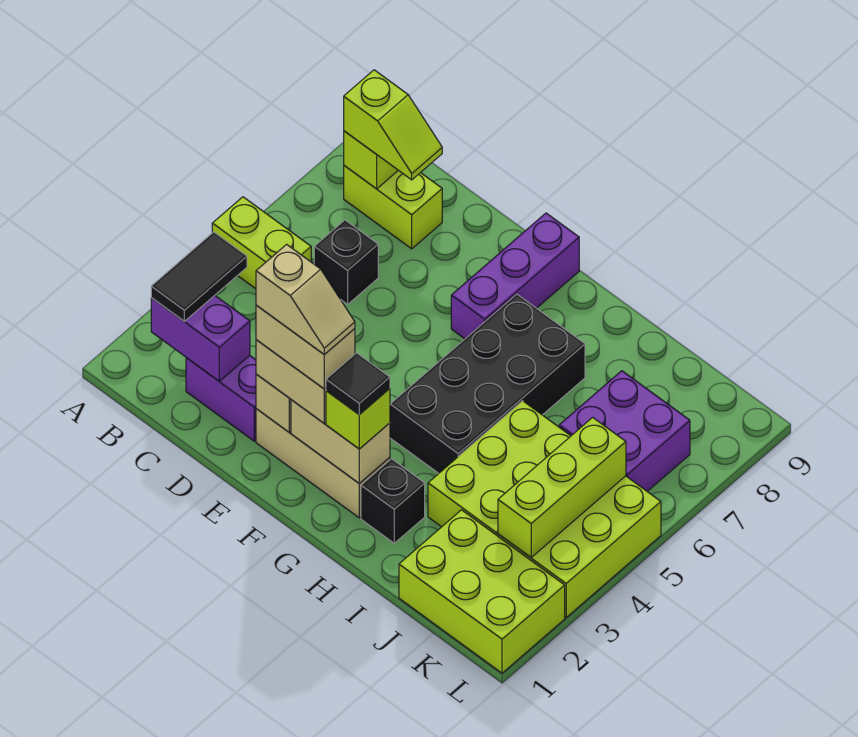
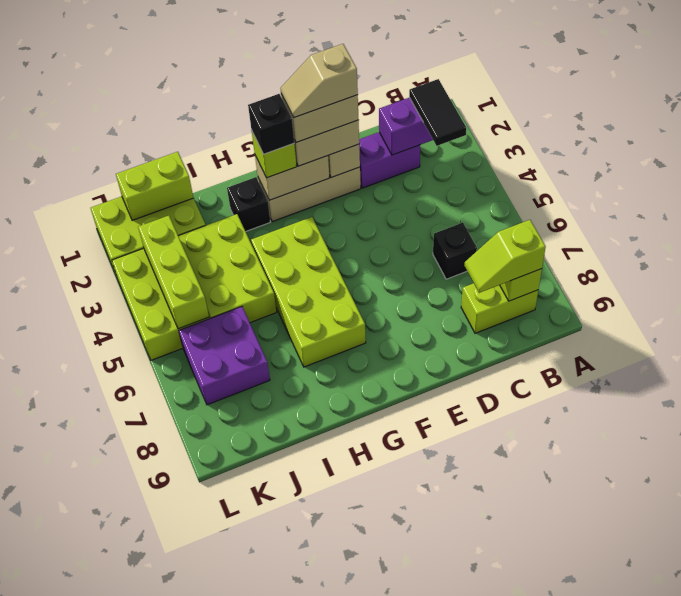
lime 1x2 brick [212,197,311,289] -> lime 1x2 brick moved to [116,152,193,220]
purple 1x3 brick [451,213,579,339] -> none
black 1x1 tile [326,353,390,415] -> black 1x1 brick [248,94,294,154]
black 2x4 brick [390,294,585,473] -> lime 2x4 brick [251,217,366,367]

